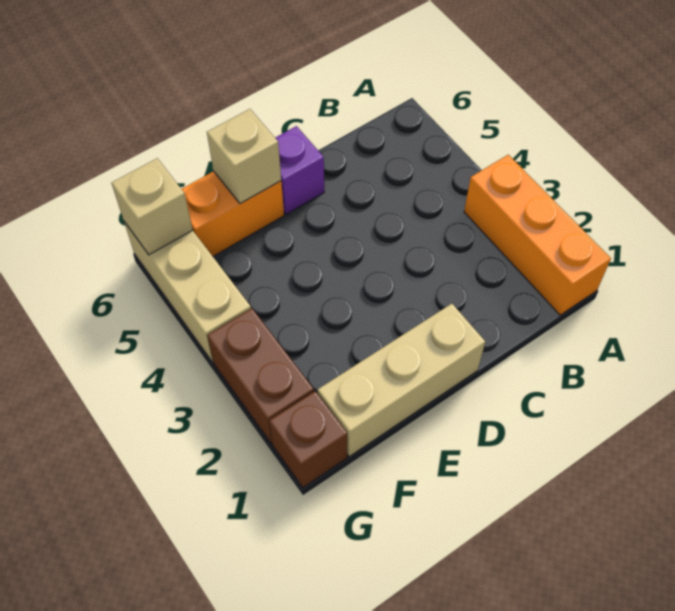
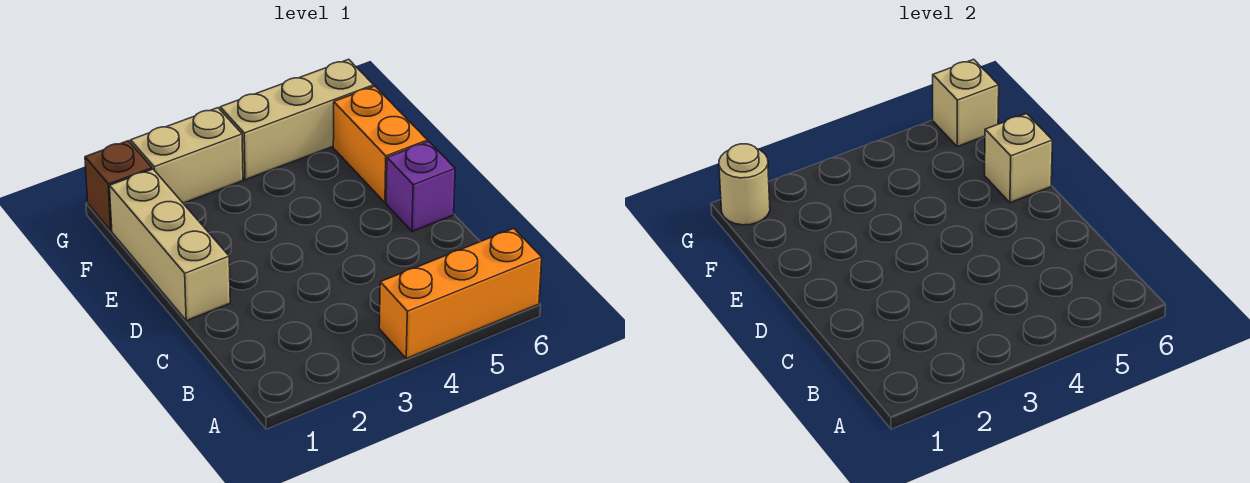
orange 1x3 brick [464,155,611,315] -> orange 1x3 brick moved to [379,228,542,359]
none -> tan 1x1 round brick [719,144,770,225]
brown 1x2 brick [207,308,314,444] -> tan 1x2 brick [131,108,243,203]

